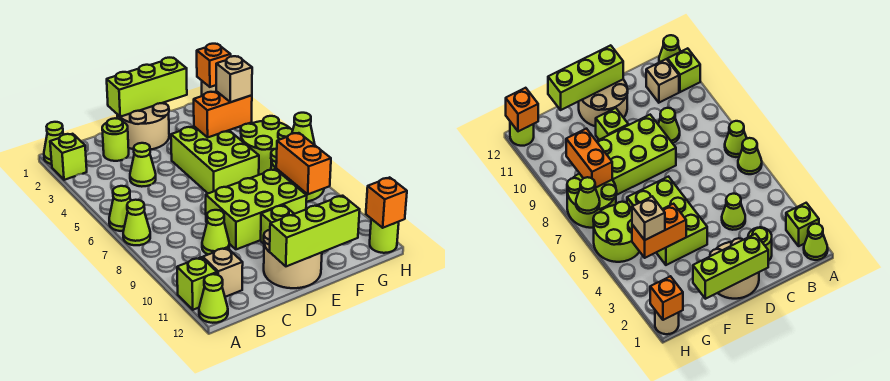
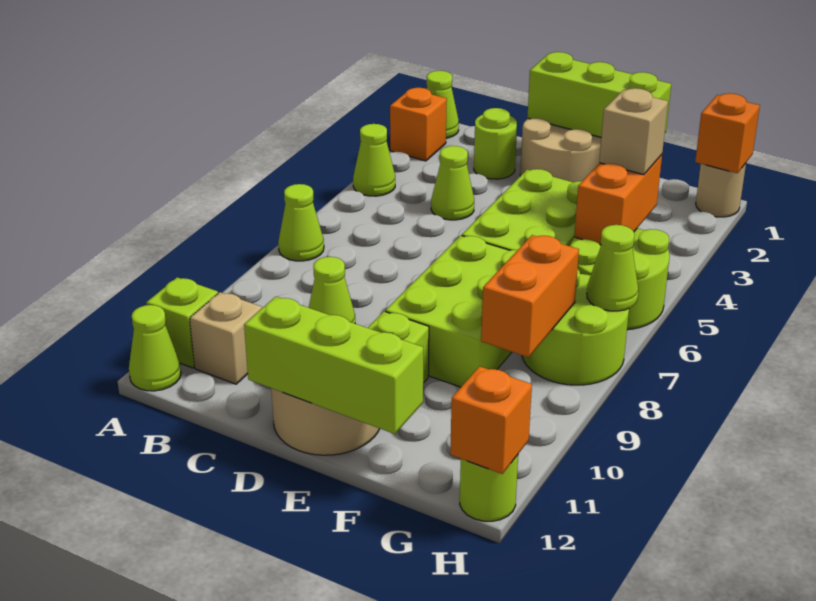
lime 1x1 brick [50,134,87,180] -> orange 1x1 brick [390,88,447,161]
lime 1x1 cone [109,186,131,231] -> lime 1x1 cone moved to [353,124,395,196]
lime 2x3 brick [206,169,307,249] -> lime 2x3 brick turned to [385,236,517,387]
orange 1x2 brick [194,91,252,137] -> orange 1x2 brick turned to [574,155,662,245]

